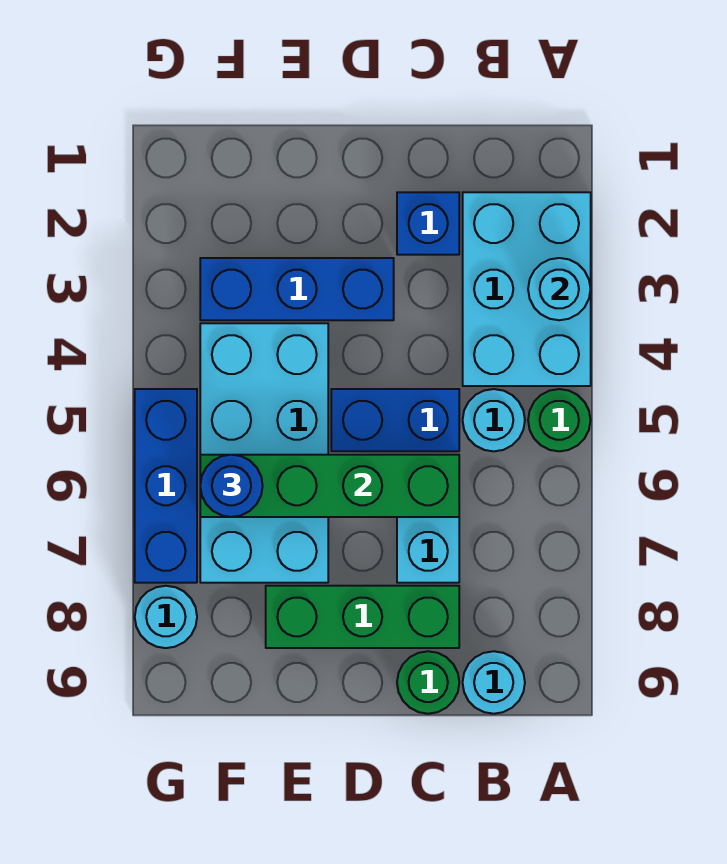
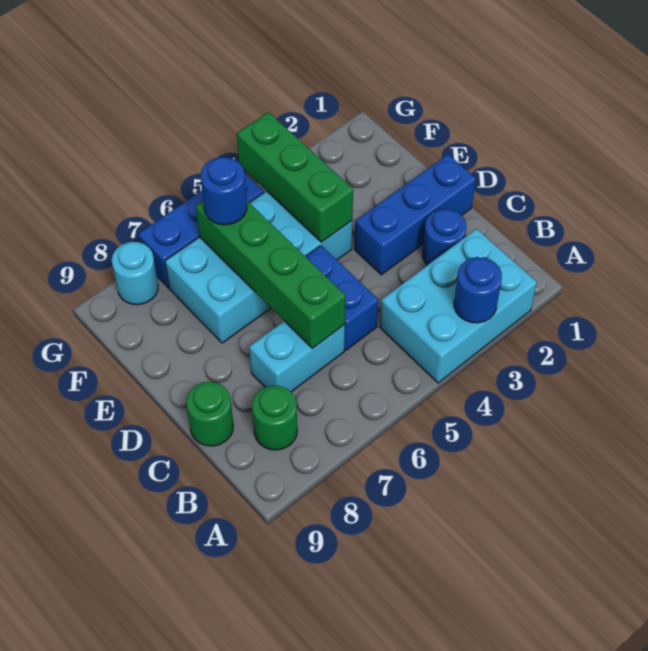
cyan 1x1 round brick [528,258,591,320] -> blue 1x1 round brick [454,257,502,323]
green 1x1 round brick [528,389,590,451] -> green 1x1 round brick moved to [252,386,297,450]
cyan 1x1 round brick [463,389,525,451] -> none
cyan 1x1 round brick [463,651,525,714] -> none
blue 1x1 brick [397,192,459,255] -> blue 1x1 round brick [422,209,466,265]
green 1x3 brick [266,586,459,648] -> green 1x3 brick moved to [237,112,353,242]
blue 1x3 brick [200,258,394,320] -> blue 1x3 brick turned to [354,154,476,275]

